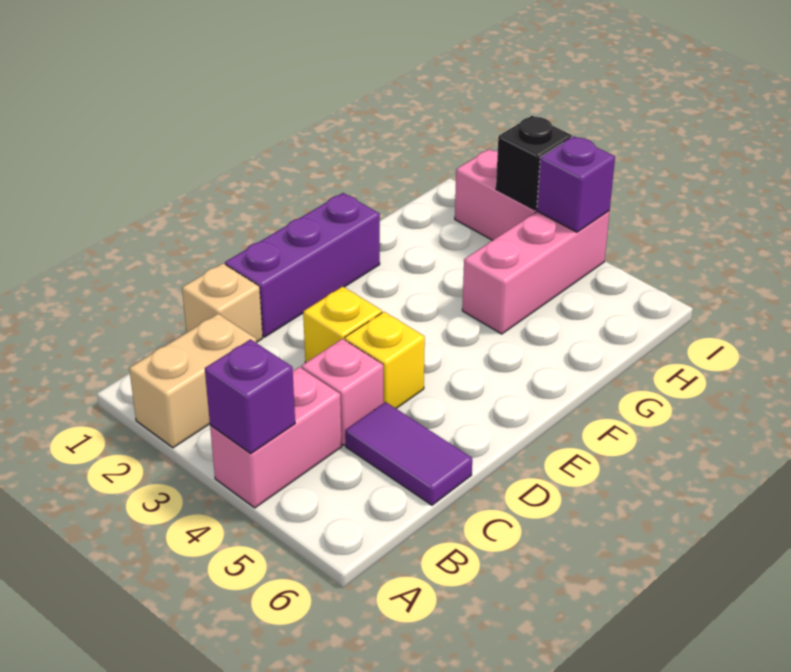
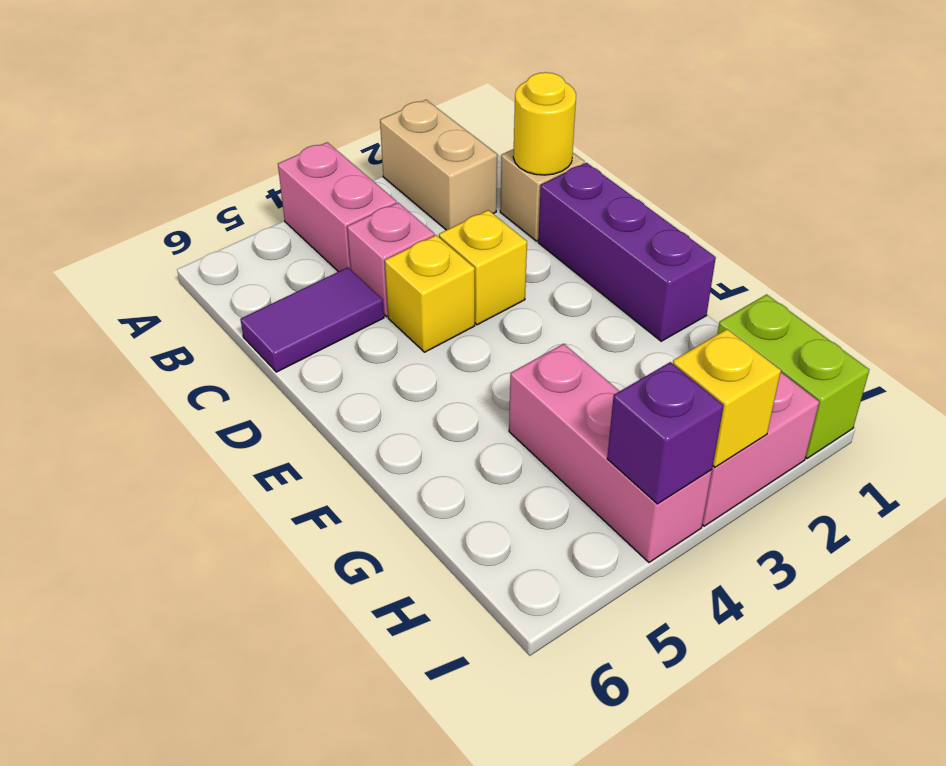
purple 1x1 brick [205,339,295,453] -> none
none -> yellow 1x1 round brick [513,72,576,175]
none -> lime 1x2 brick [717,294,869,458]
black 1x1 brick [496,116,572,210] -> yellow 1x1 brick [673,329,781,467]

